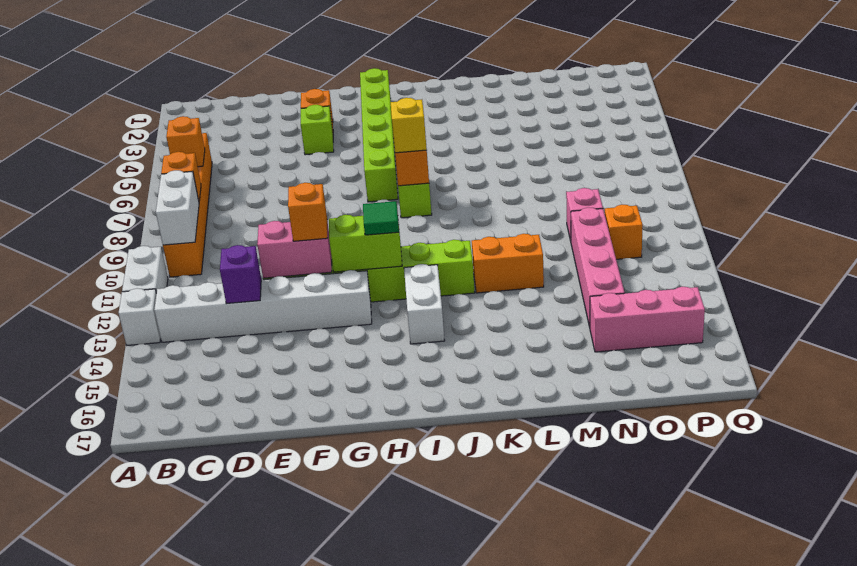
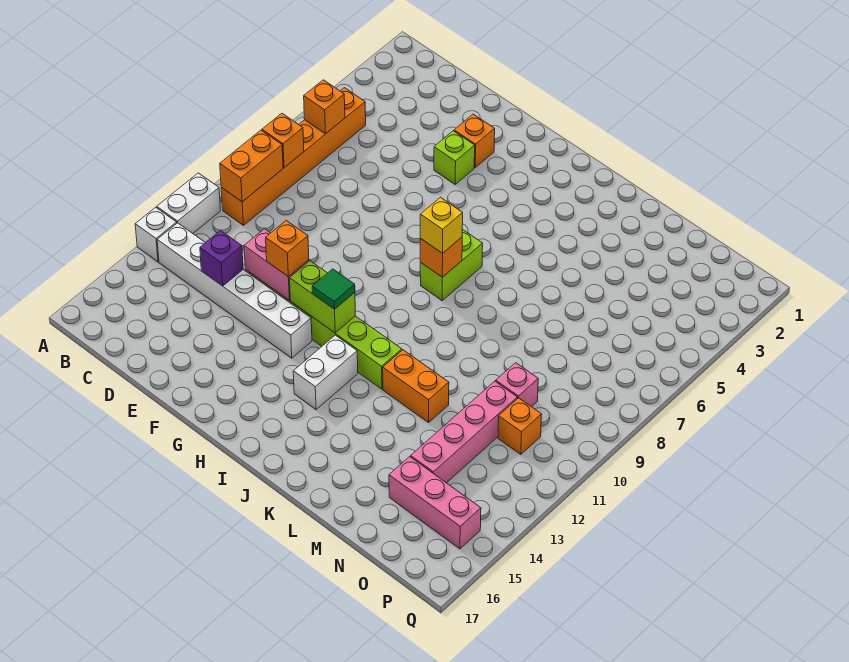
white 1x2 brick [156,170,199,245] -> orange 1x2 brick [220,130,283,202]
lime 1x6 brick [360,68,398,202] -> none

